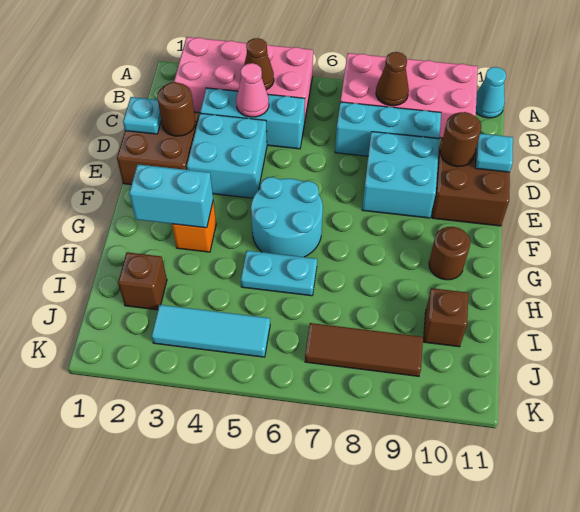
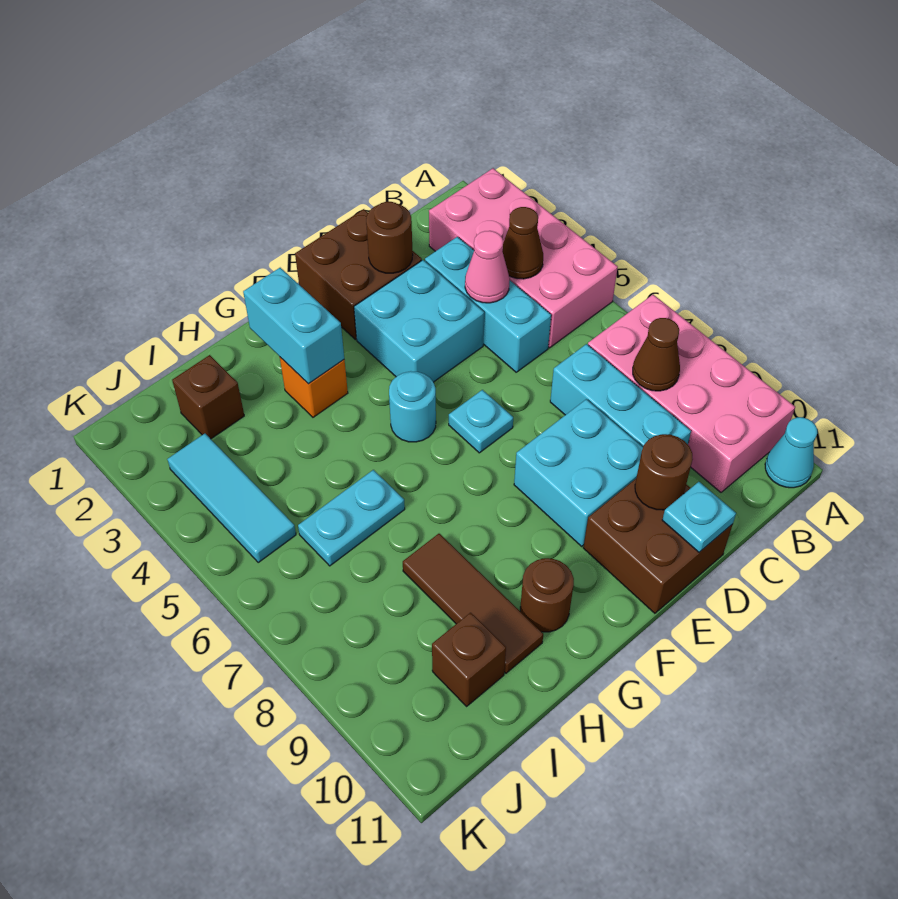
cyan 1x1 plate [123,97,161,134] -> cyan 1x1 plate moved to [449,390,513,453]
cyan 2x2 round brick [251,177,323,257] -> cyan 1x1 round brick [389,371,436,442]
cyan 1x2 plate [241,251,317,296] -> cyan 1x2 plate turned to [298,470,405,566]
brown 1x3 tile [305,323,423,376] -> brown 1x3 tile moved to [403,534,543,673]

